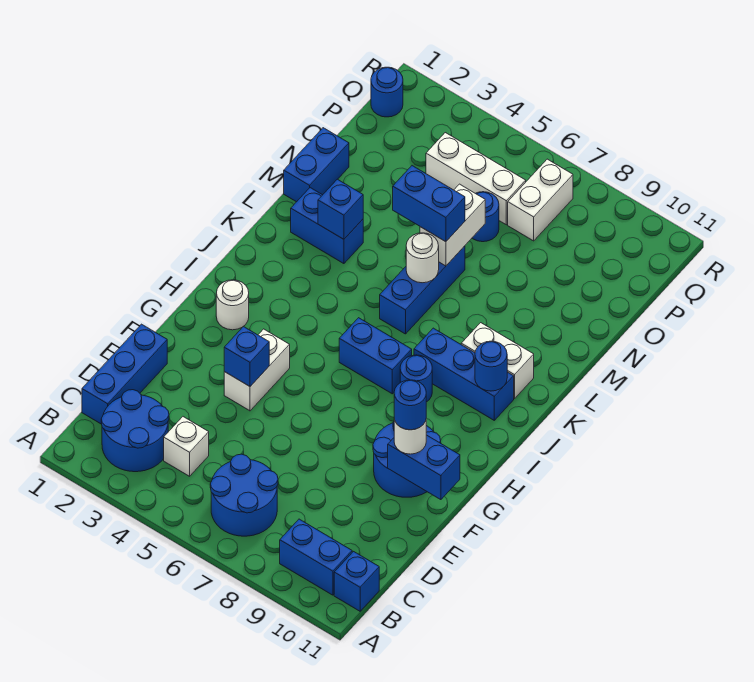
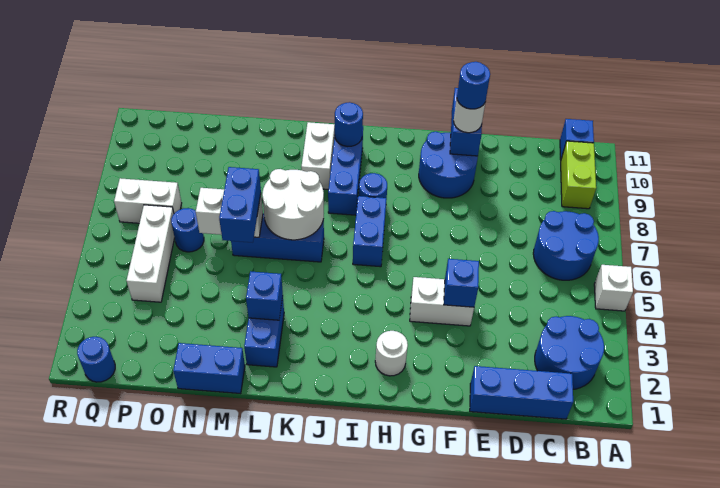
blue 1x2 brick [280,519,352,595] -> lime 1x2 brick [561,141,596,209]
white 1x1 brick [164,417,209,476] -> white 1x1 brick moved to [594,265,633,311]
white 1x1 round brick [406,233,439,283] -> white 2x2 round brick [262,169,324,240]

